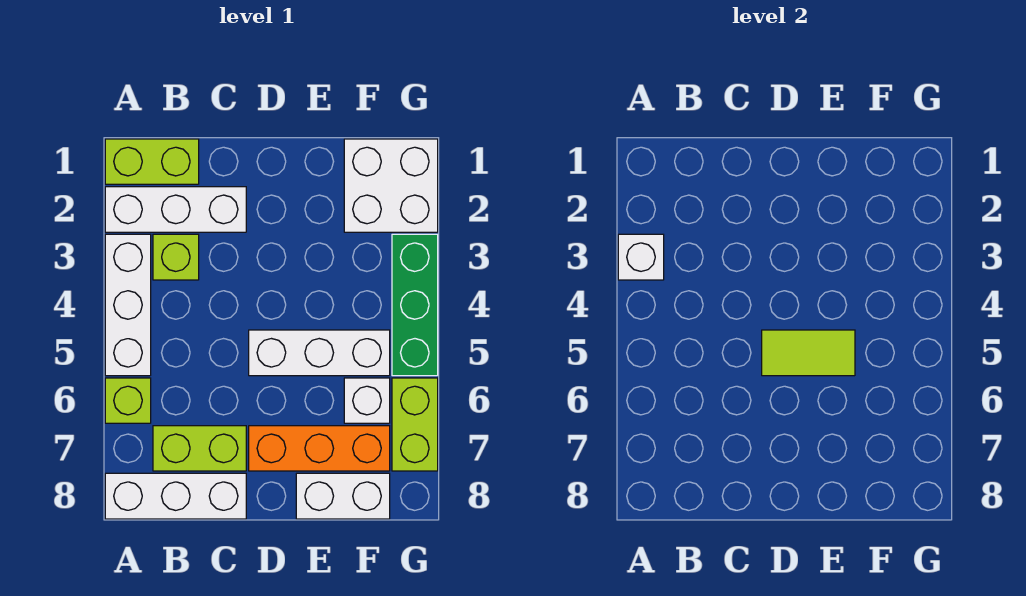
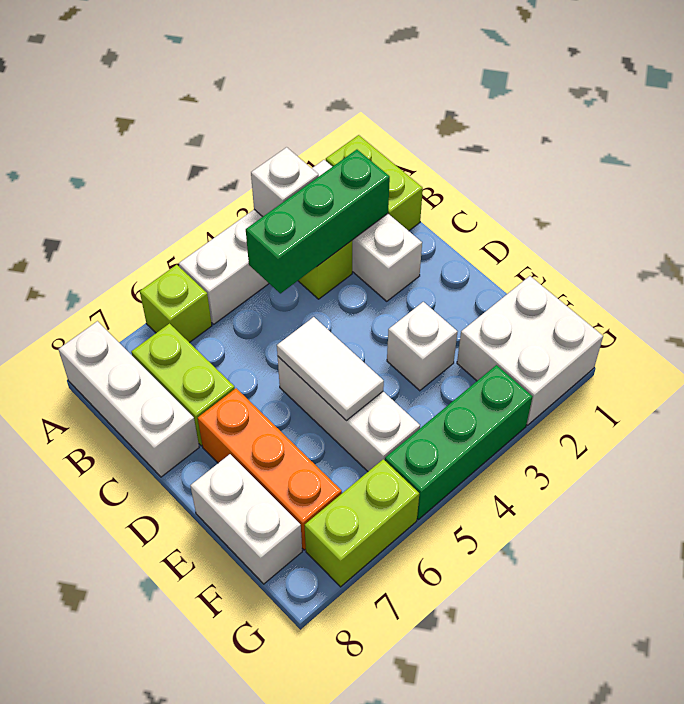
none -> green 1x3 brick [246,150,390,293]
lime 1x2 tile [762,330,855,376] -> white 1x2 tile [277,317,384,421]
white 1x1 brick [344,378,390,423] -> white 1x1 brick moved to [387,302,458,391]

